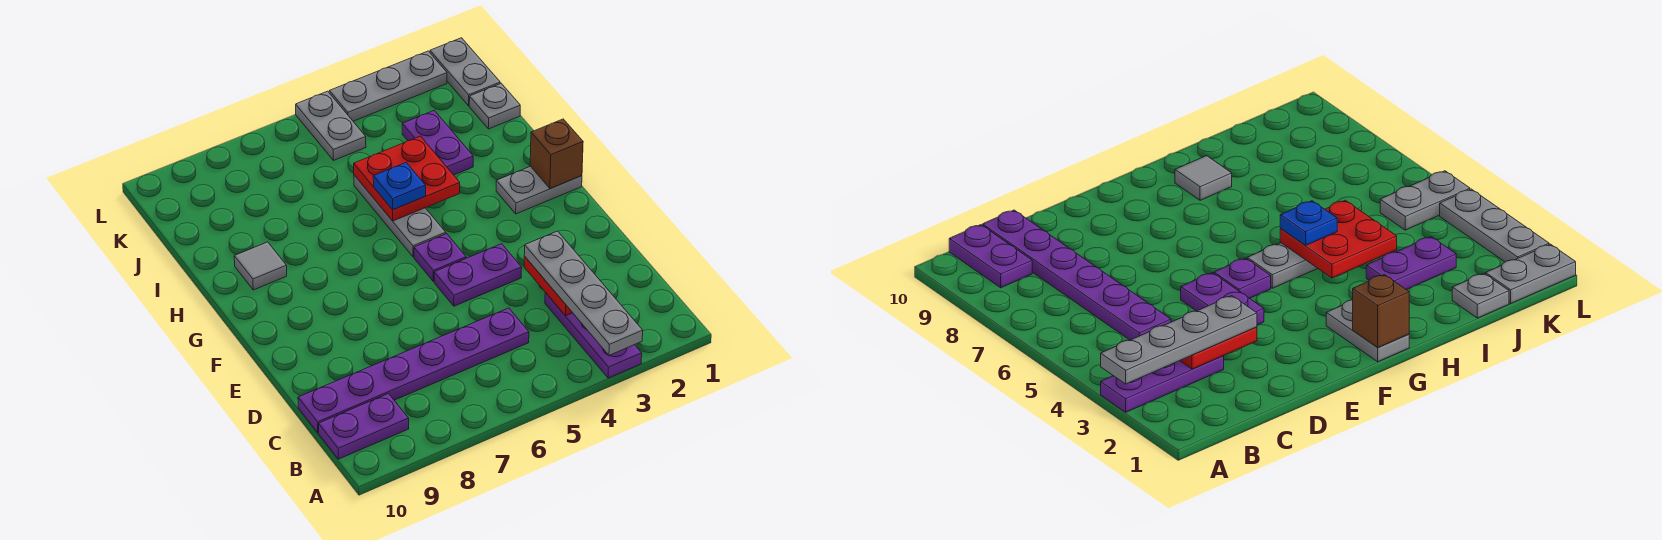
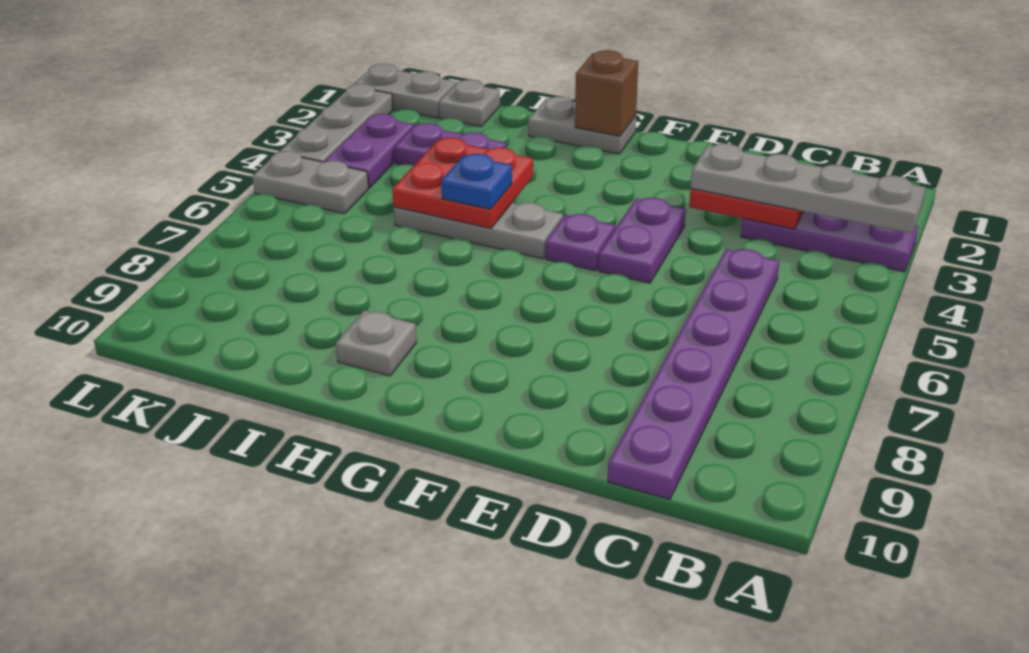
purple 1x2 plate [319,393,409,459] -> purple 1x2 plate moved to [324,114,414,188]
grey 1x2 plate [496,166,582,214] -> grey 1x2 plate turned to [528,97,636,154]
grey 1x1 tile [234,242,287,290] -> grey 1x1 plate [336,311,417,376]

